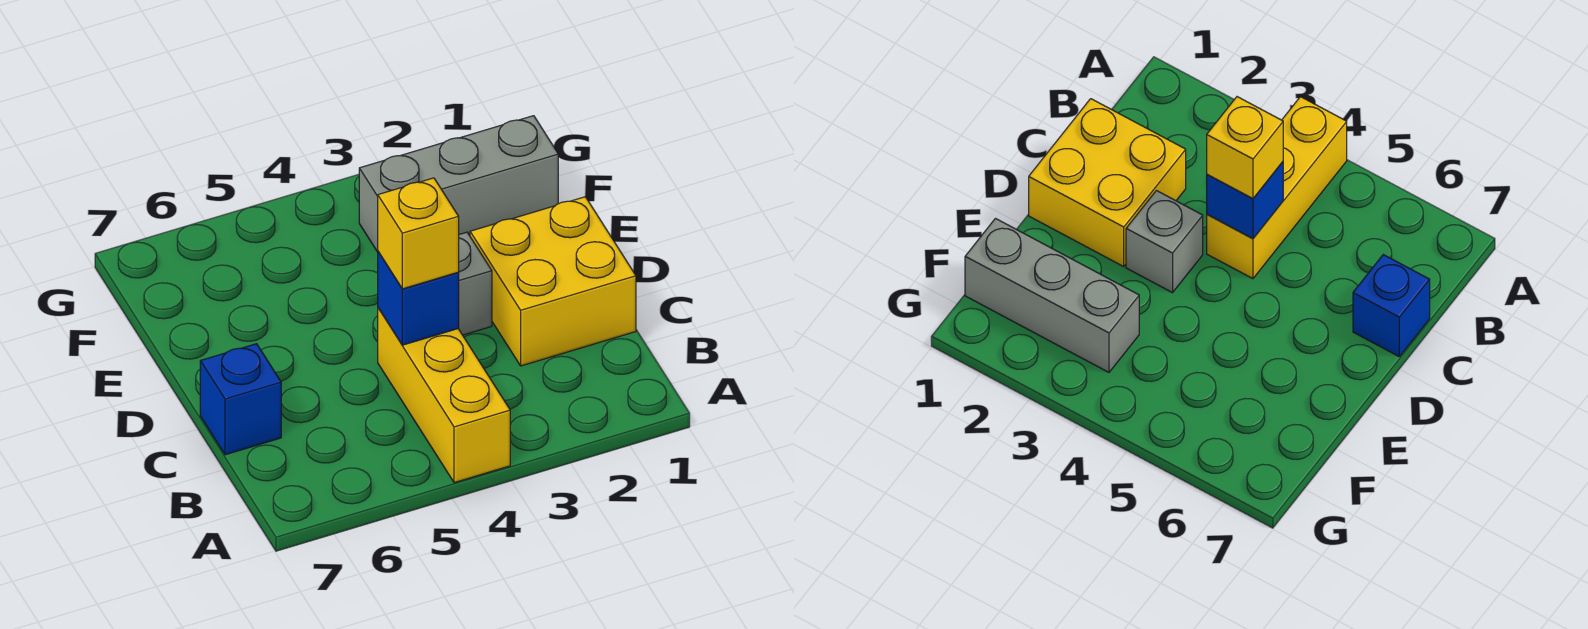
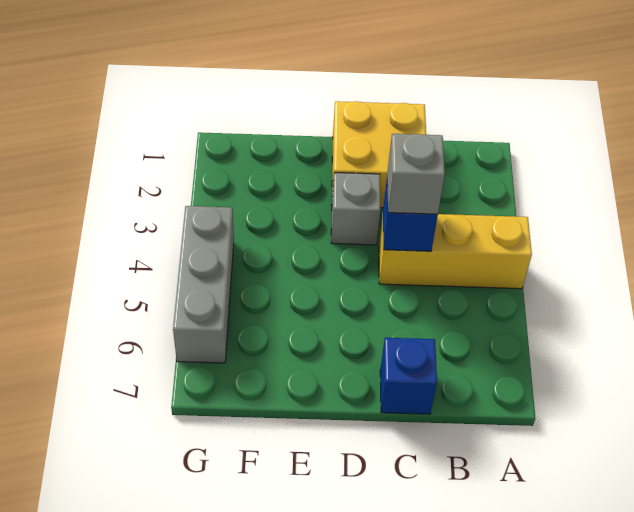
yellow 1x1 brick [378,178,459,289] -> grey 1x1 brick [387,134,445,215]
grey 1x3 brick [359,116,558,252] -> grey 1x3 brick moved to [173,206,234,363]

